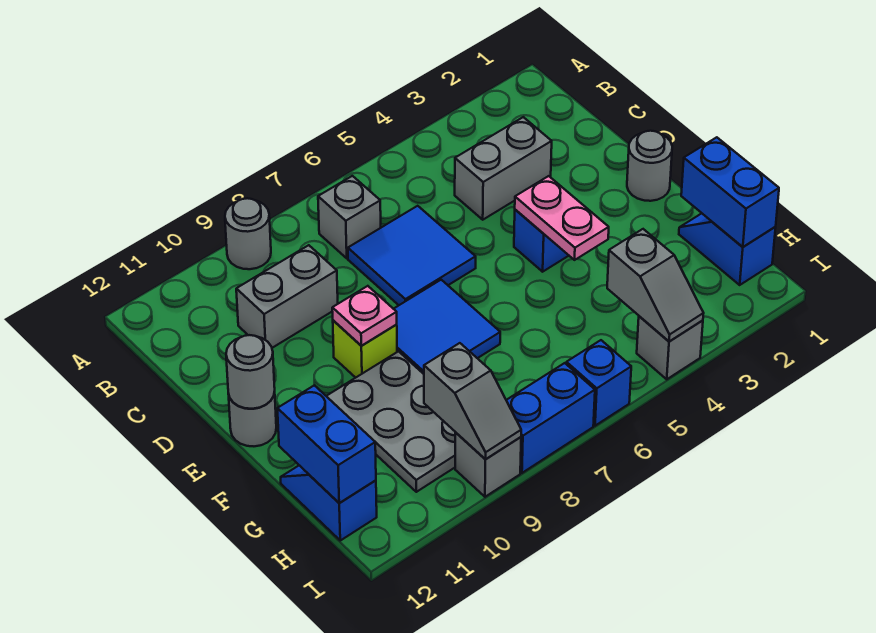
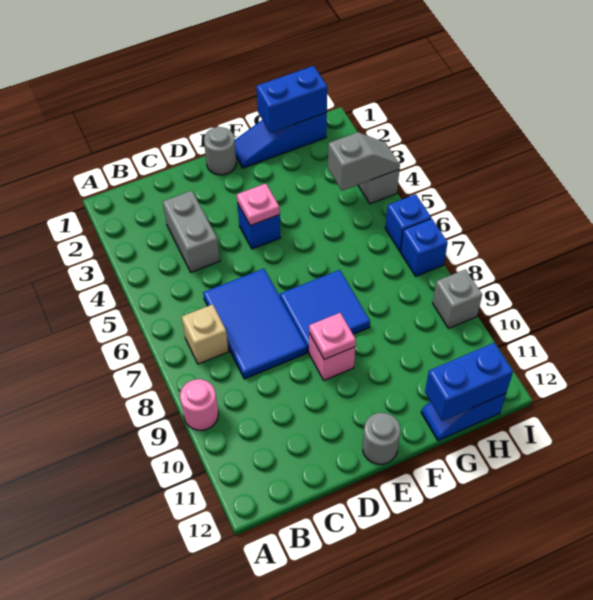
grey 1x1 round brick [225,198,271,269] -> pink 1x1 round brick [180,379,218,430]
grey 1x1 brick [318,176,381,258] -> tan 1x1 brick [182,304,229,364]
blue 2x2 tile [348,206,476,305] -> blue 2x3 tile [203,269,307,379]
grey 1x2 brick [236,245,338,348] -> none
pink 1x2 plate [515,176,609,260] -> pink 1x1 plate [237,184,280,226]
lime 1x1 brick [333,320,397,378] -> pink 1x1 brick [309,333,355,380]
grey 1x1 round brick [226,335,275,409] -> none
grey 2x3 plate [327,351,456,492] -> none
blue 1x2 slope [679,213,776,285] -> blue 1x3 slope [235,113,327,168]
grey 1x2 slope [424,343,521,459] -> none
blue 1x2 brick [506,363,595,473] -> blue 1x1 brick [401,219,448,276]

